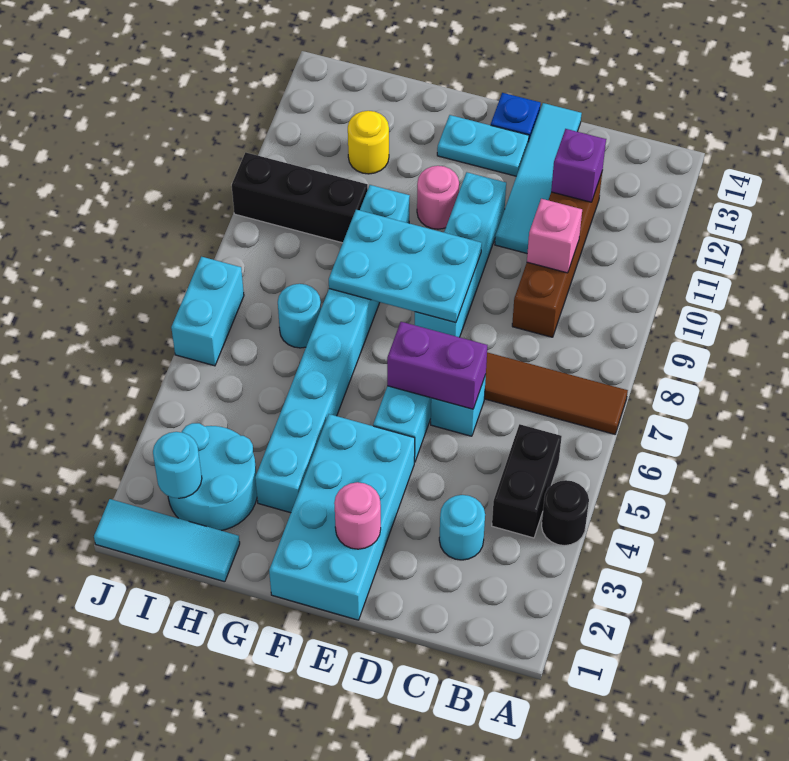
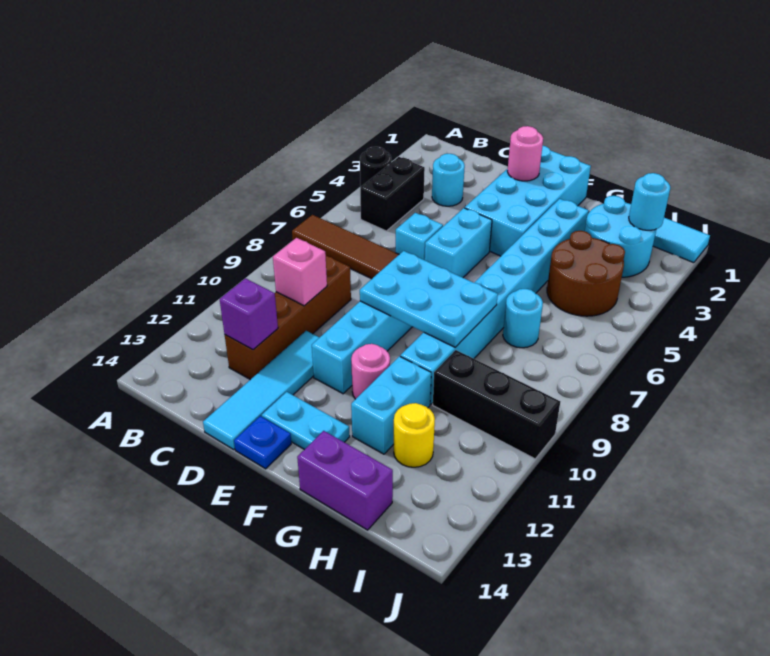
purple 1x2 brick [387,322,488,409] -> purple 1x2 brick moved to [297,431,393,530]
none -> brown 2x2 round brick [547,231,625,316]
cyan 1x2 brick [171,257,244,366] -> cyan 1x2 brick moved to [351,356,431,454]

